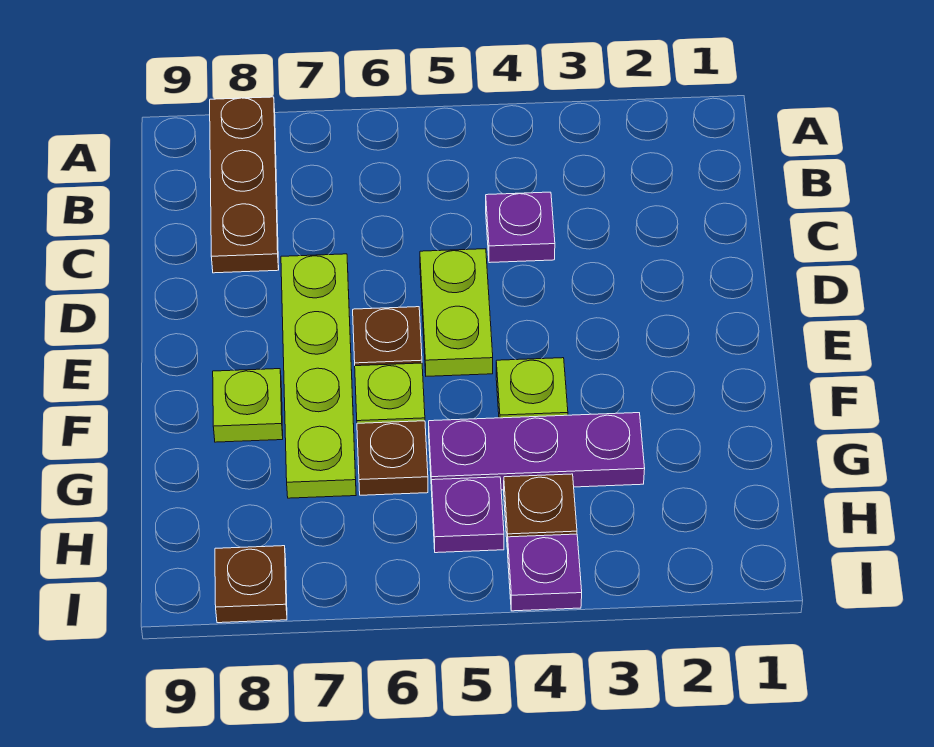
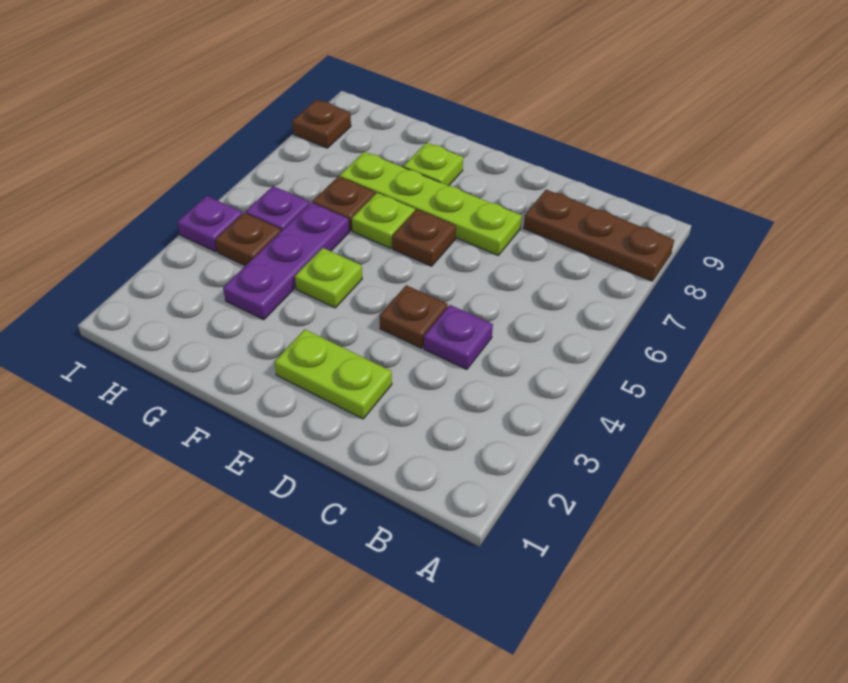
none -> brown 1x1 plate [379,285,448,348]
lime 1x2 plate [420,249,493,376] -> lime 1x2 plate moved to [274,329,392,419]

